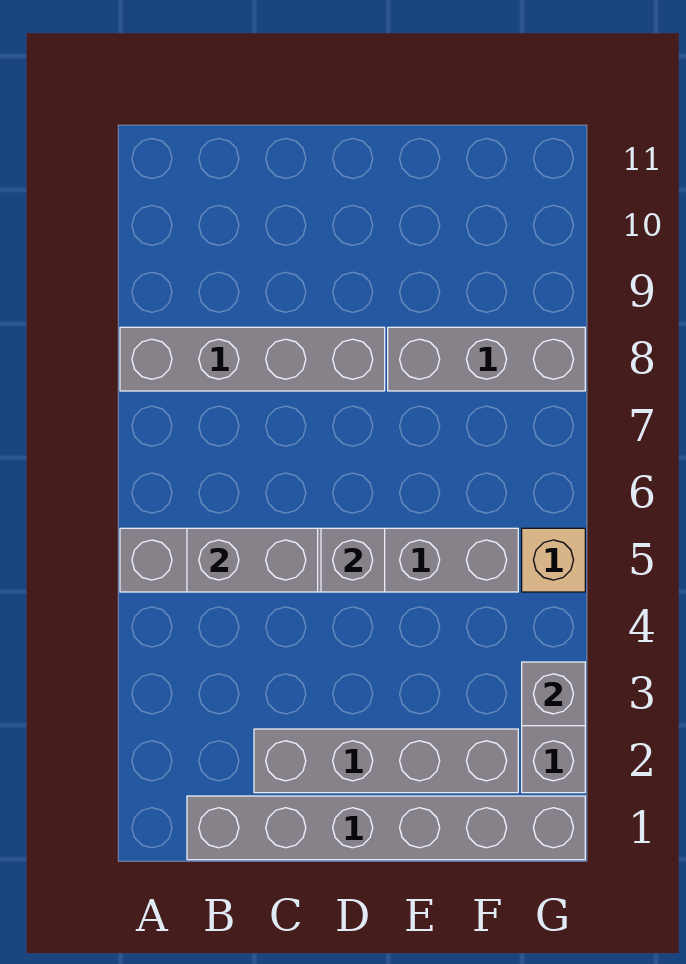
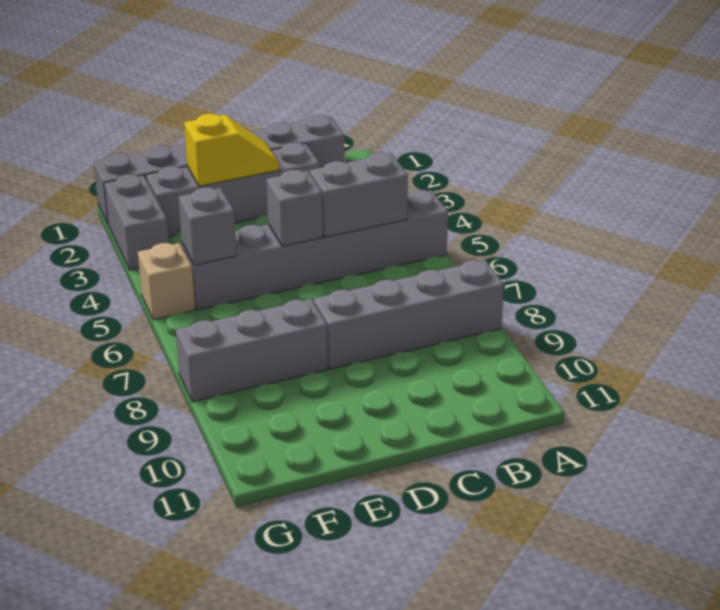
none -> yellow 1x2 slope [184,114,279,186]
grey 1x1 brick [522,662,585,726] -> grey 1x1 brick moved to [179,188,236,265]

